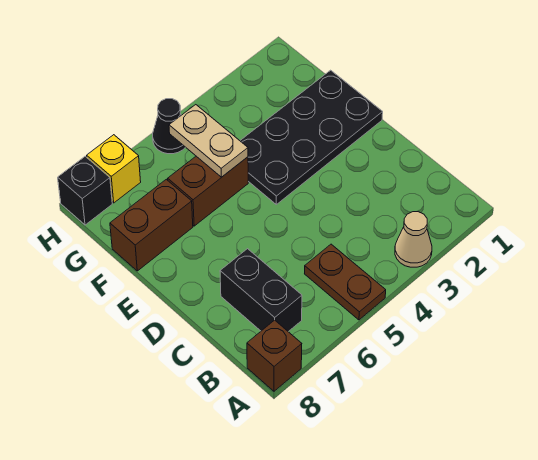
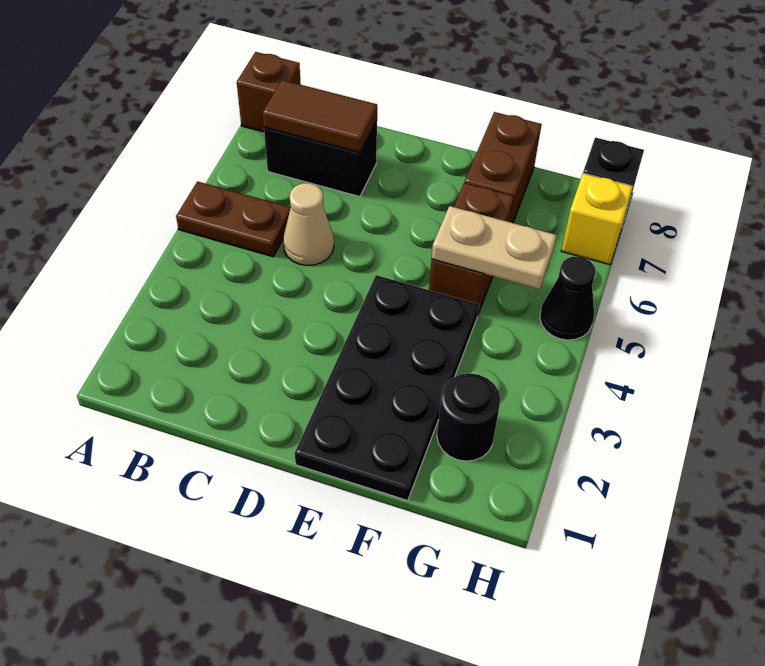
tan 1x1 cone [395,212,432,267] -> tan 1x1 cone moved to [283,183,334,266]
none -> brown 1x2 tile [263,80,377,153]
none -> black 1x1 round brick [437,373,501,461]

